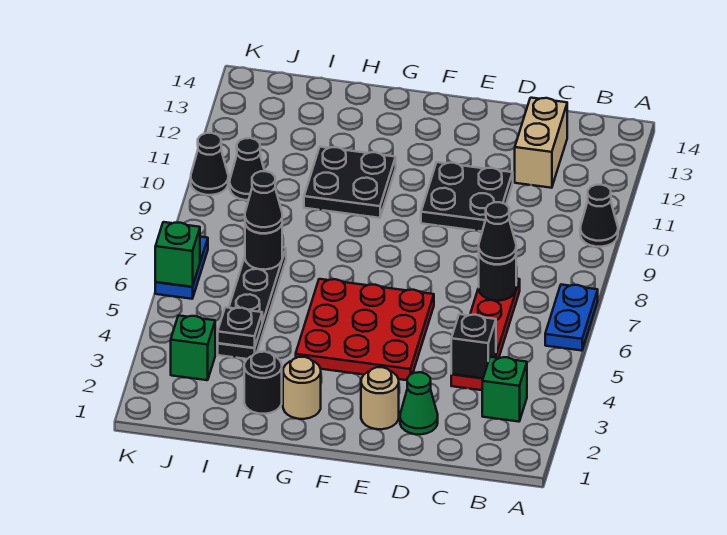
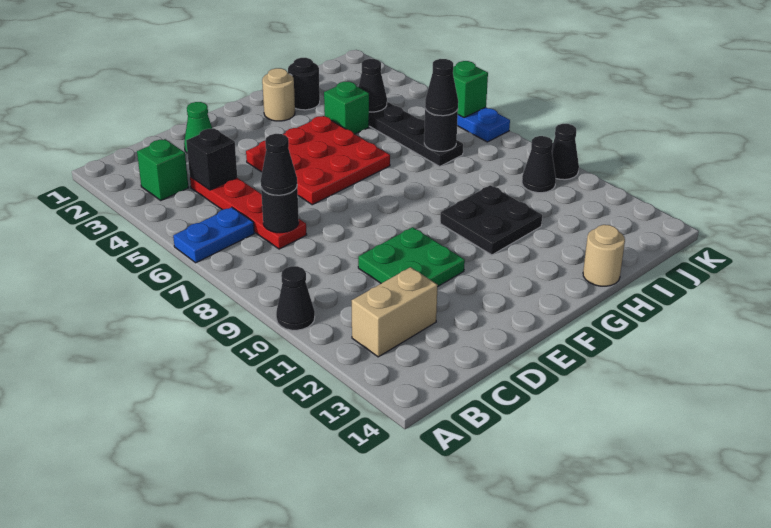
blue 1x2 plate [545,285,598,351] -> blue 1x2 plate turned to [173,207,254,263]
tan 1x2 brick [515,98,567,188] -> tan 1x2 brick turned to [352,267,438,357]
black 2x2 plate [421,162,513,231] -> green 2x2 plate [358,227,465,287]
tan 1x1 round brick [361,367,399,429] -> tan 1x1 round brick moved to [583,225,625,286]
black 1x1 plate [218,307,262,348] -> black 1x1 cone [358,59,387,112]
green 1x1 brick [171,315,215,380] -> green 1x1 brick moved to [324,81,369,134]

